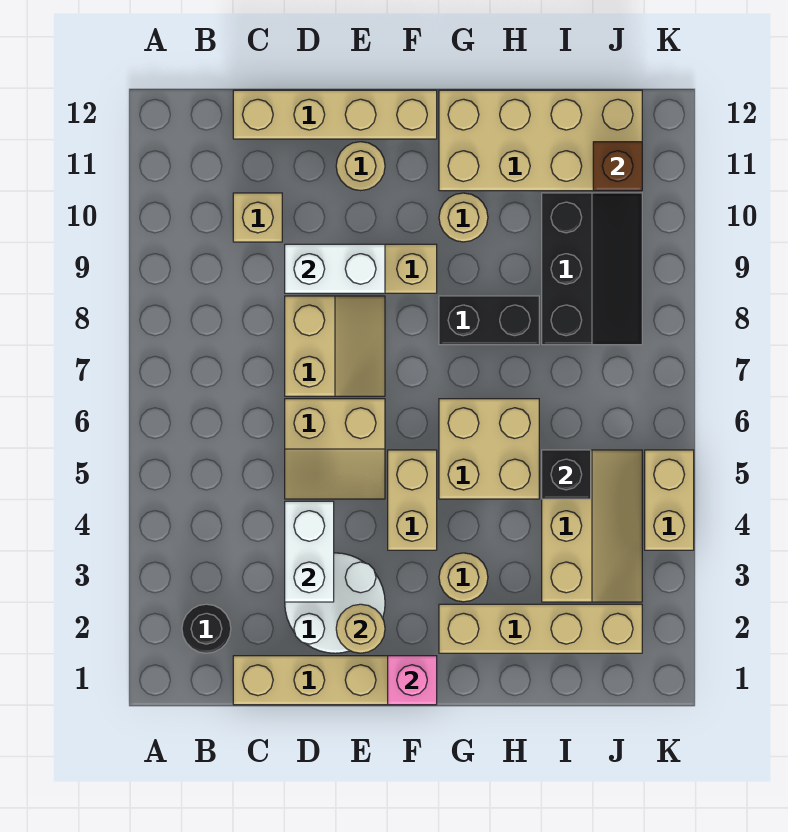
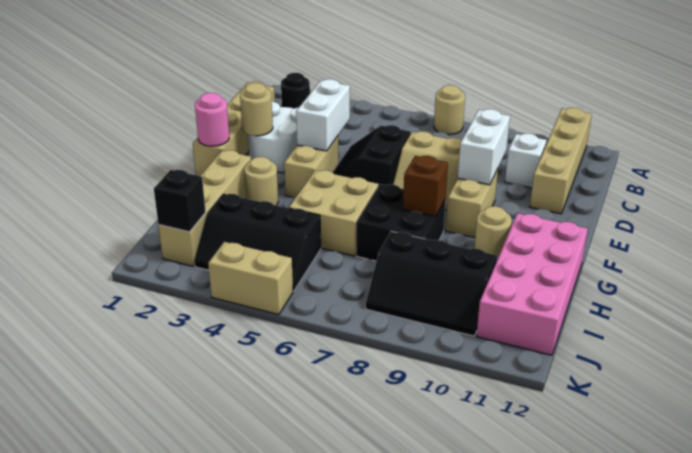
tan 1x1 brick [233,193,282,242] -> white 1x1 brick [505,133,547,188]
tan 1x4 brick [233,90,437,139] -> tan 1x4 brick moved to [530,108,592,214]
white 1x2 brick [285,501,334,602] -> white 1x2 brick turned to [296,79,350,151]
tan 2x2 slope [285,399,385,499] -> black 2x2 slope [333,125,411,186]
tan 1x1 round brick [336,142,385,191] -> tan 1x1 round brick moved to [434,85,465,135]
pink 1x1 brick [388,656,437,705] -> pink 1x1 round brick [195,93,229,146]
tan 1x2 brick [388,450,437,550] -> tan 1x2 brick turned to [284,136,338,197]
black 1x2 brick [439,296,539,345] -> black 2x2 brick [356,184,446,261]
tan 2x4 brick [439,90,642,191] -> pink 2x4 brick [476,213,588,355]
tan 2x3 slope [542,450,642,602] -> black 2x3 slope [194,193,321,291]
black 1x1 brick [542,450,591,499] -> black 1x1 brick moved to [154,170,205,232]
brown 1x1 brick [593,142,642,191] -> brown 1x1 brick moved to [403,156,448,216]

